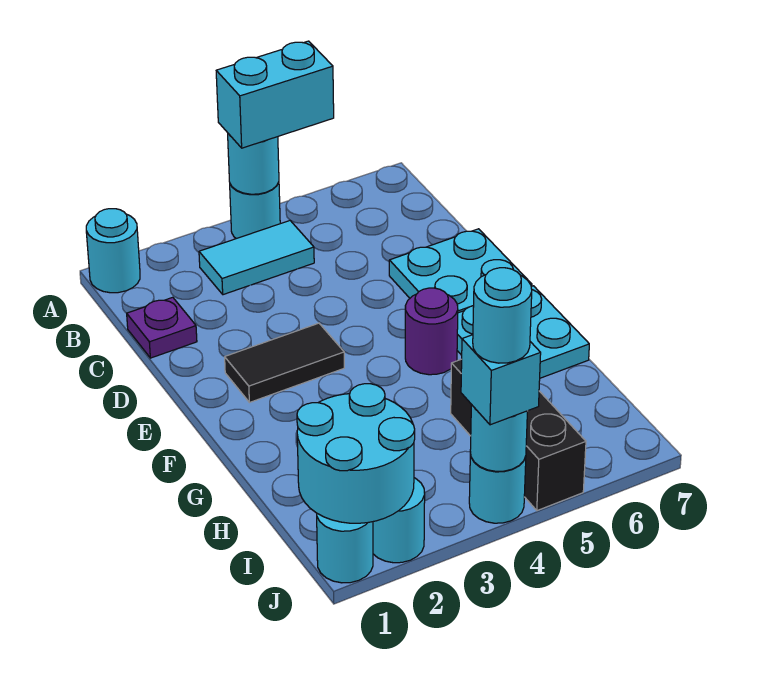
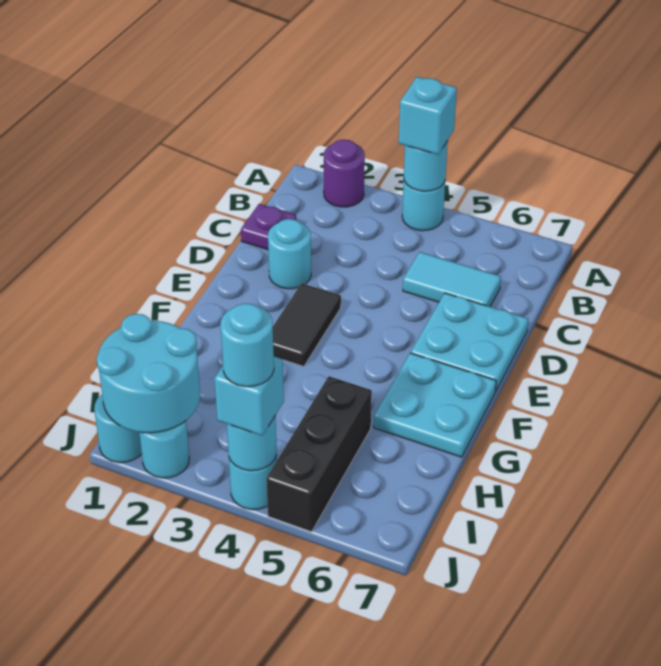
cyan 1x1 round brick [86,209,140,293] -> cyan 1x1 round brick moved to [268,219,311,289]
cyan 1x2 brick [216,41,334,148] -> cyan 1x1 brick [399,77,457,155]
cyan 1x2 tile [199,221,314,295] -> cyan 1x2 tile moved to [403,252,501,307]
black 1x2 tile [225,323,344,403] -> black 1x2 tile turned to [273,283,341,367]
purple 1x1 round brick [405,288,458,375] -> purple 1x1 round brick moved to [324,140,365,207]

